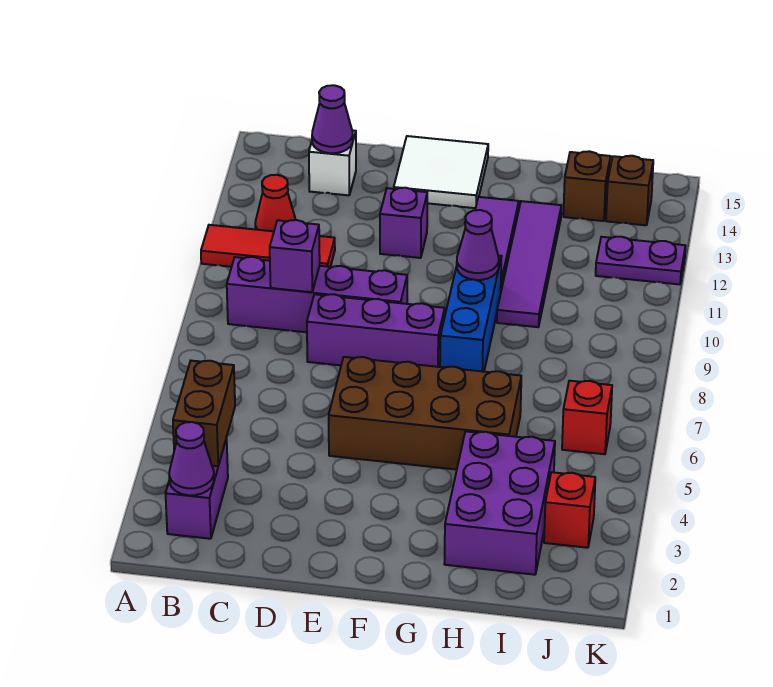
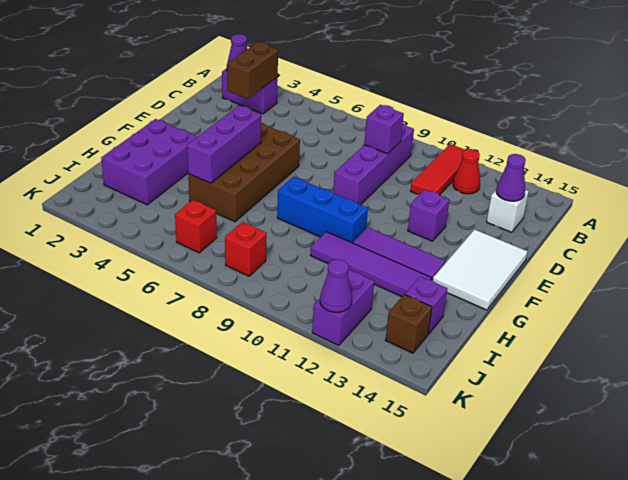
brown 1x2 brick [173,361,235,466] -> brown 1x2 brick turned to [227,42,278,99]
purple 1x3 brick [307,294,445,367] -> purple 1x3 brick moved to [187,106,261,183]
white 2x2 tile [394,136,488,208] -> white 2x3 tile [433,229,528,310]
purple 1x1 cone [457,210,499,280] -> purple 1x1 cone moved to [320,259,352,312]
purple 2x3 brick [444,431,555,575] -> purple 2x3 brick turned to [101,119,198,205]
brown 1x1 brick [563,151,611,221] -> purple 1x1 brick [405,276,447,334]
red 1x1 brick [544,472,595,548] -> red 1x1 brick moved to [225,222,267,276]
purple 1x2 plate [596,237,685,284] -> purple 1x2 brick [312,269,374,345]

